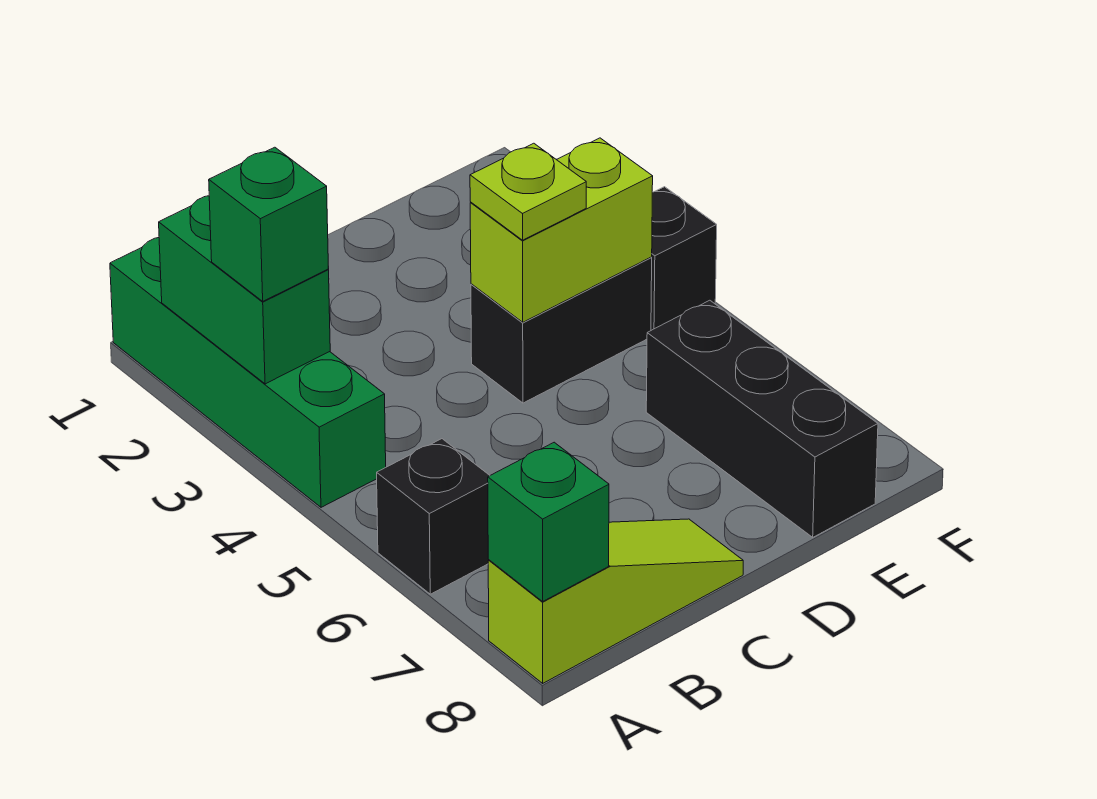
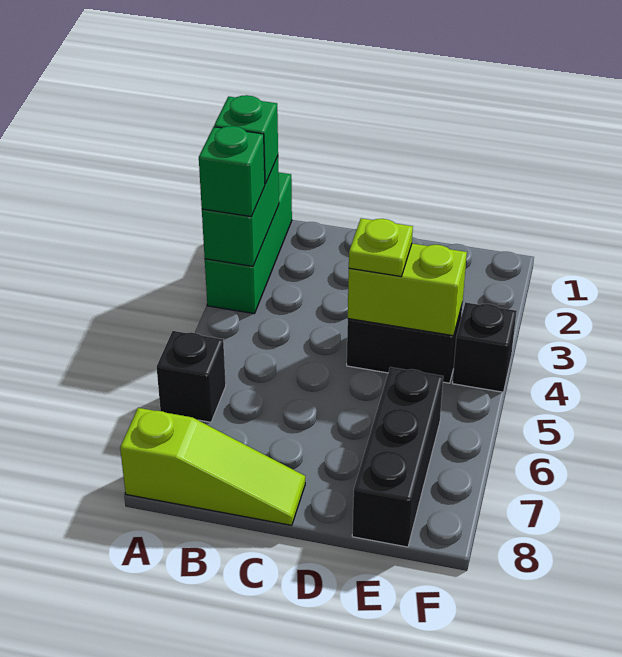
green 1x4 brick [110,238,386,507] -> green 1x3 brick [205,173,292,314]
green 1x1 brick [488,442,609,601] -> green 1x1 brick moved to [214,95,278,184]

